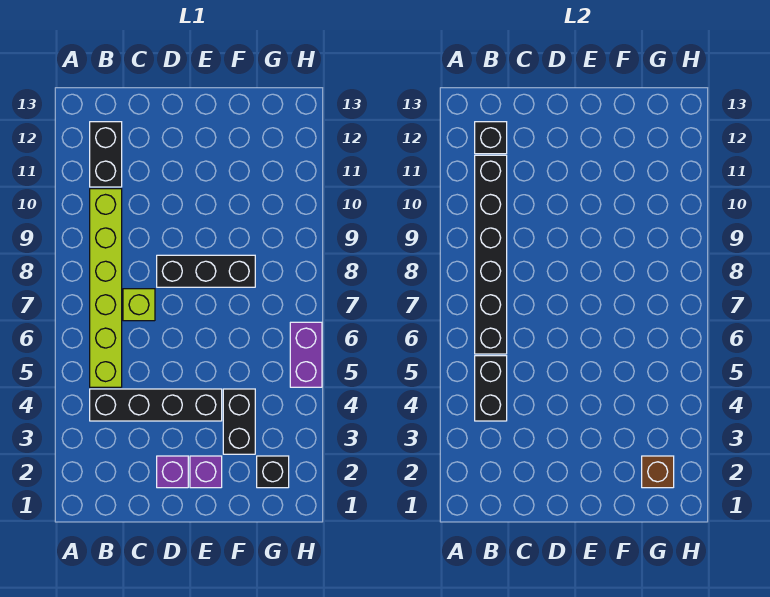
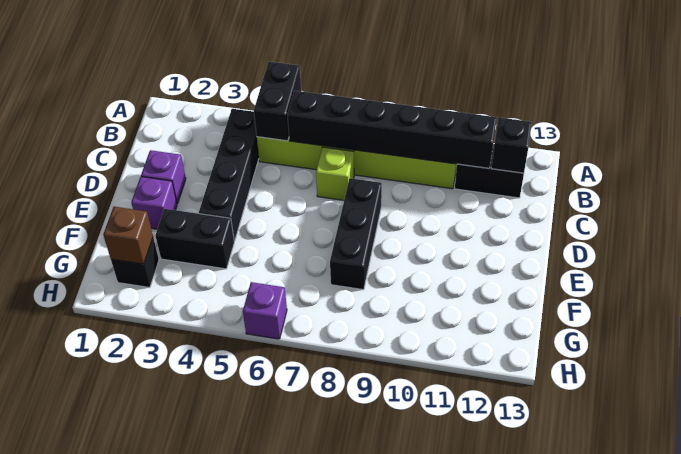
black 1x2 brick [475,356,507,421] -> black 1x2 brick turned to [254,62,301,141]
purple 1x2 brick [290,322,322,387] -> purple 1x1 brick [243,282,287,339]

